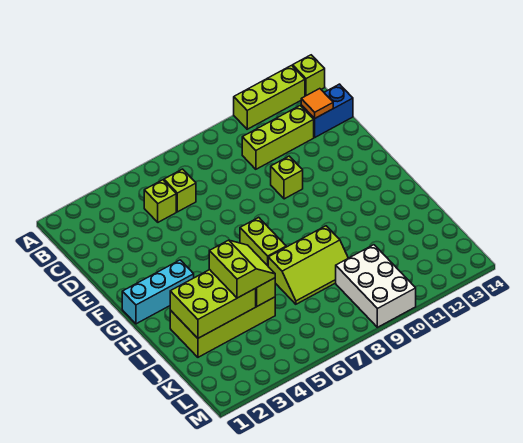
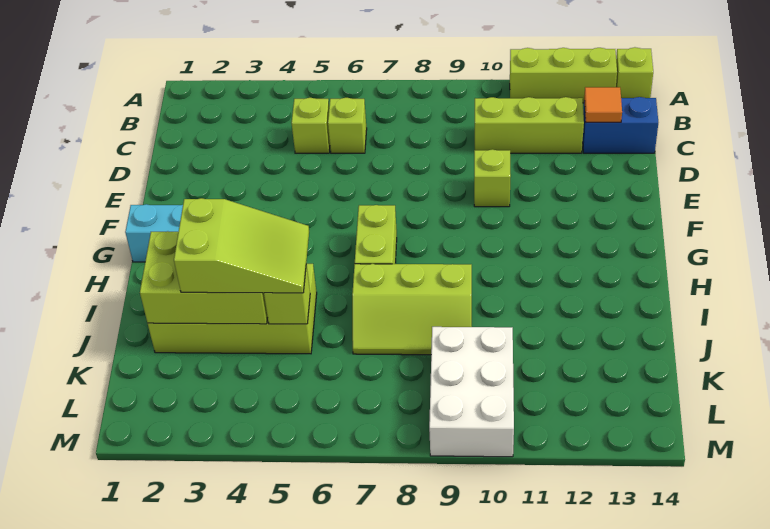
lime 2x2 slope [209,240,275,298] -> lime 2x3 slope [174,198,309,293]

